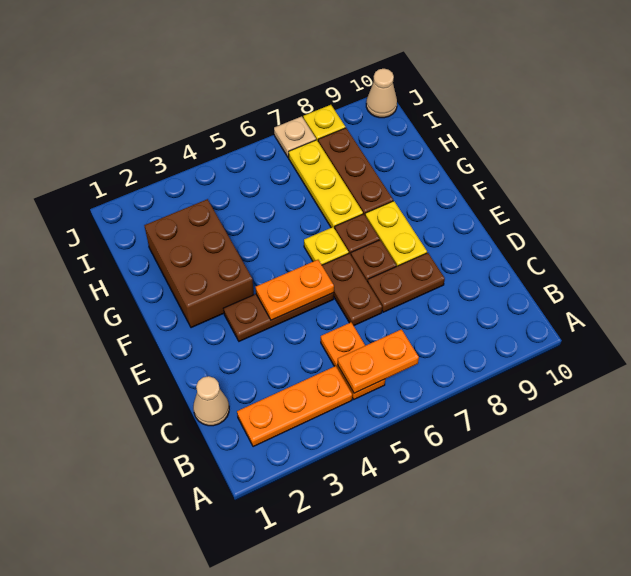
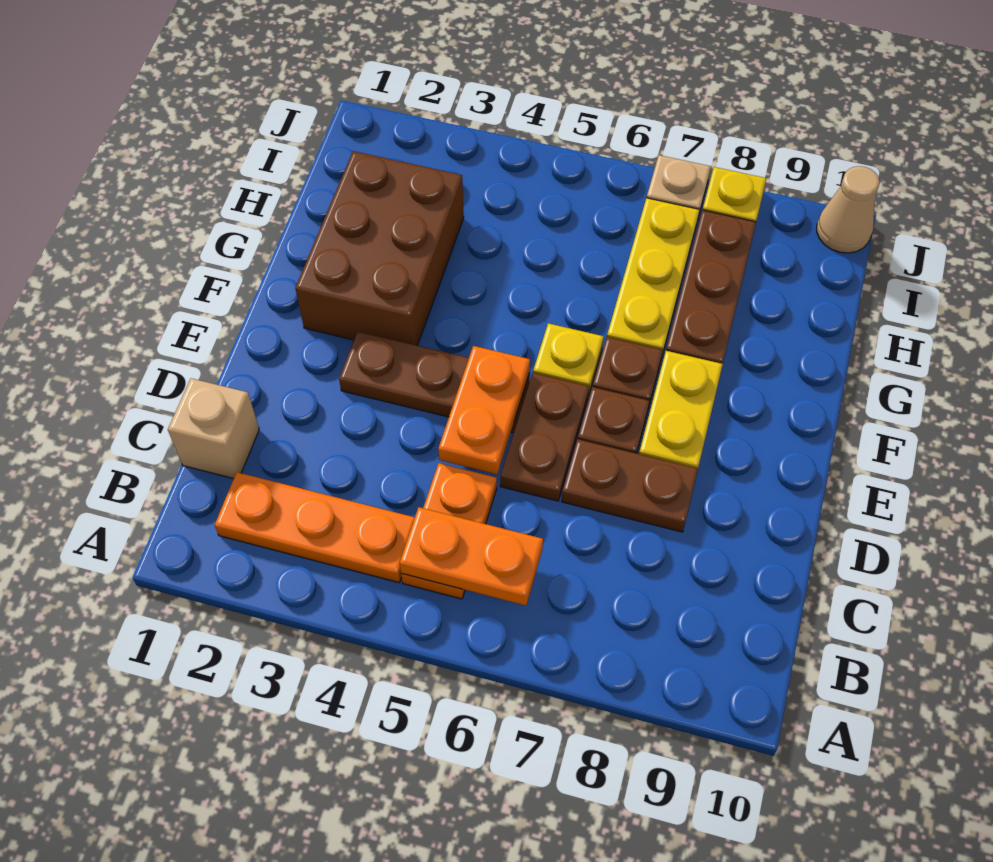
tan 1x1 cone [193,376,229,426] -> tan 1x1 brick [168,378,259,479]
orange 1x2 plate [255,260,334,320] -> orange 1x2 plate turned to [438,346,530,474]

